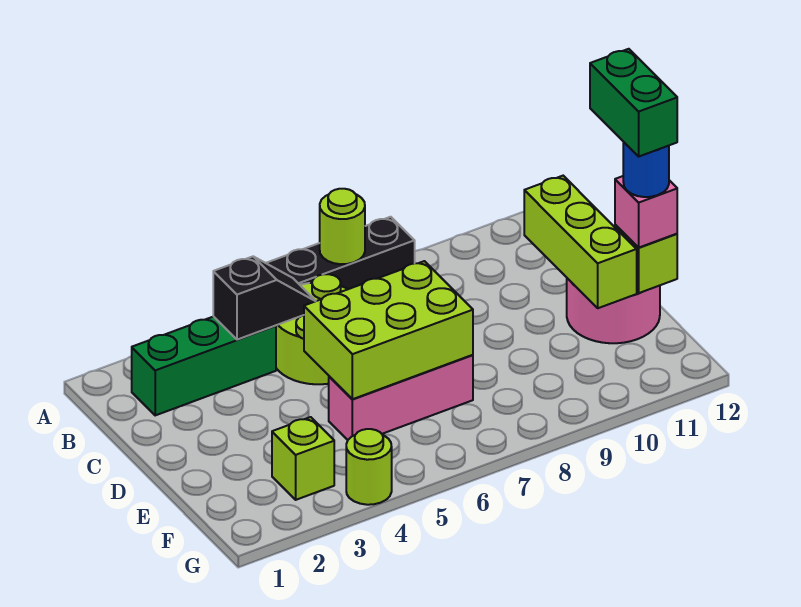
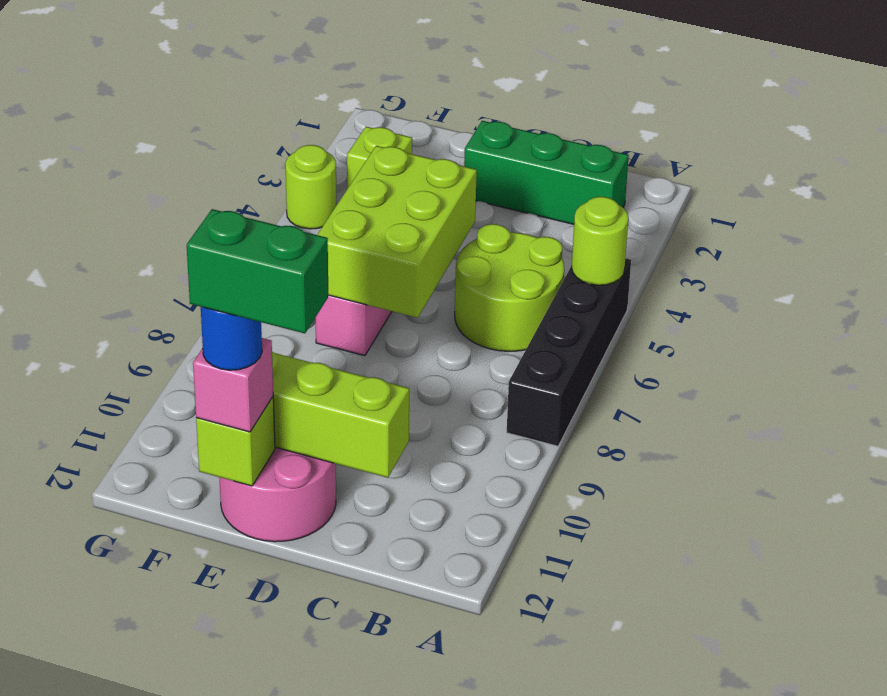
lime 1x1 round brick [320,189,365,264] -> lime 1x1 round brick moved to [572,197,628,285]
green 1x3 brick [132,316,276,415] -> green 1x3 brick turned to [464,121,629,224]
black 1x2 slope [213,257,315,340] -> none

